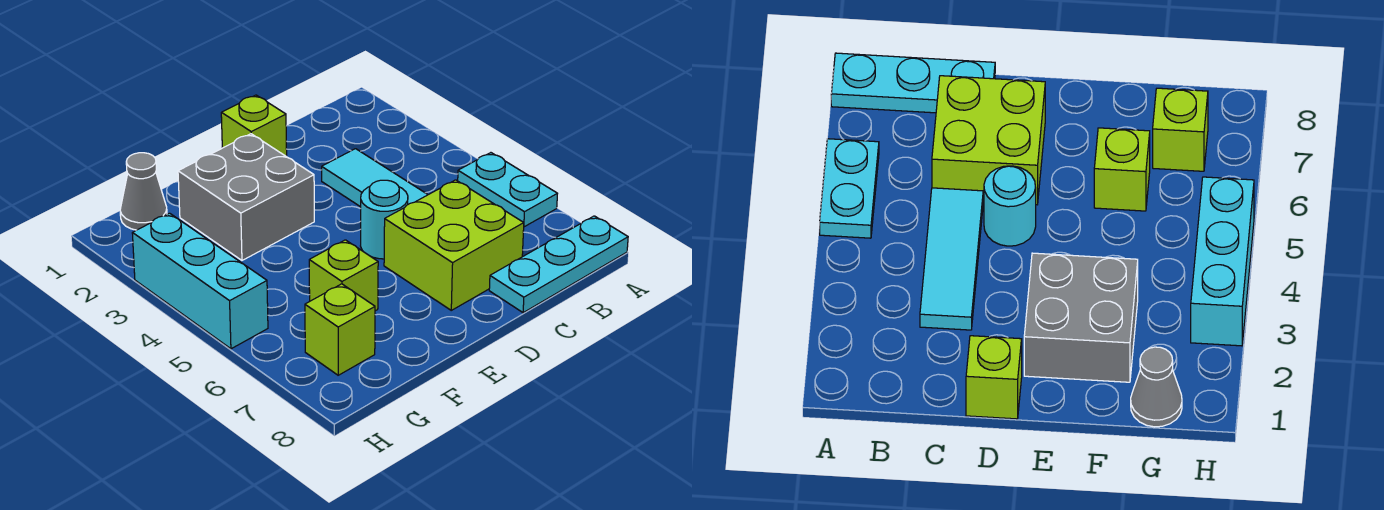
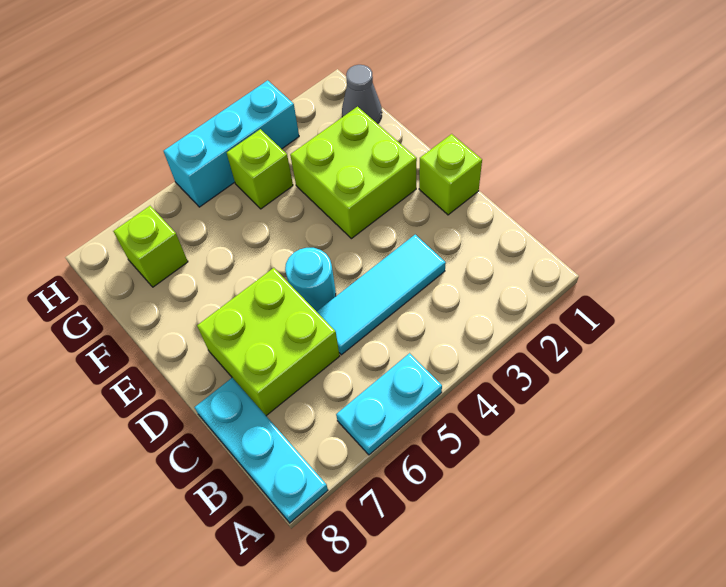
grey 2x2 brick [178,134,314,260] -> lime 2x2 brick [290,107,417,239]
lime 1x1 brick [309,240,378,311] -> lime 1x1 brick moved to [227,129,293,209]

